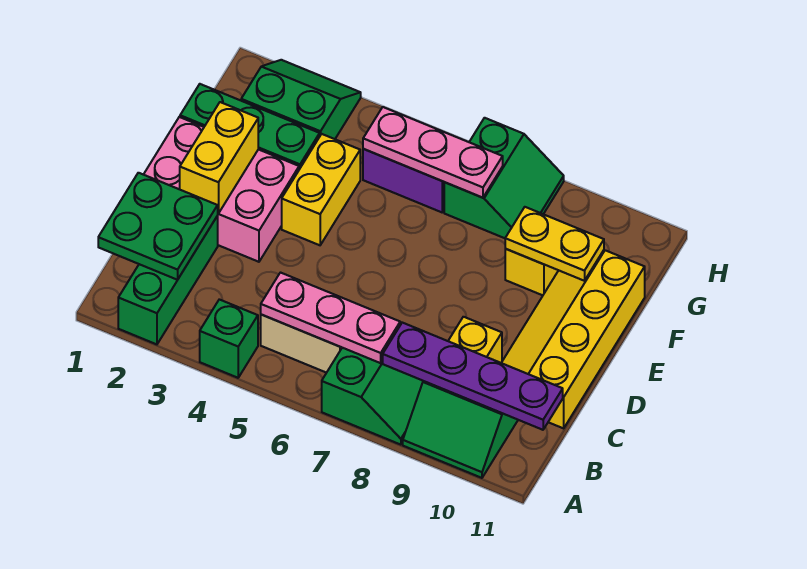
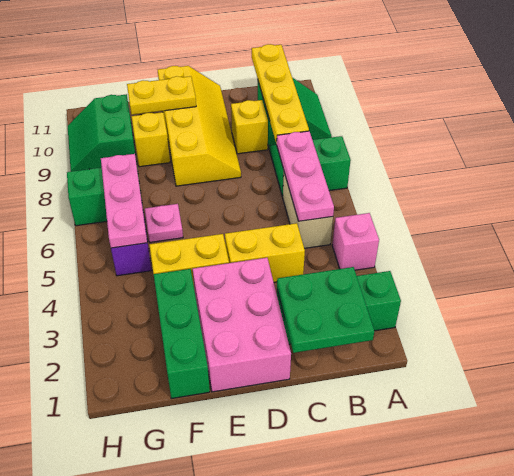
green 1x1 brick [200,299,258,378] -> pink 1x1 brick [332,213,379,270]
purple 1x4 plate [383,323,563,430] -> yellow 1x4 plate [252,44,309,144]
yellow 2x4 slope [502,250,645,428] -> yellow 2x4 slope turned to [158,66,241,186]
yellow 1x2 brick [180,102,258,214] -> yellow 1x2 brick moved to [225,223,305,282]
none -> pink 1x1 plate [145,204,183,242]
yellow 1x2 plate [505,207,604,281] -> yellow 1x2 plate turned to [127,76,196,115]
green 2x2 slope [241,60,361,139] -> green 2x2 slope moved to [68,94,136,172]

